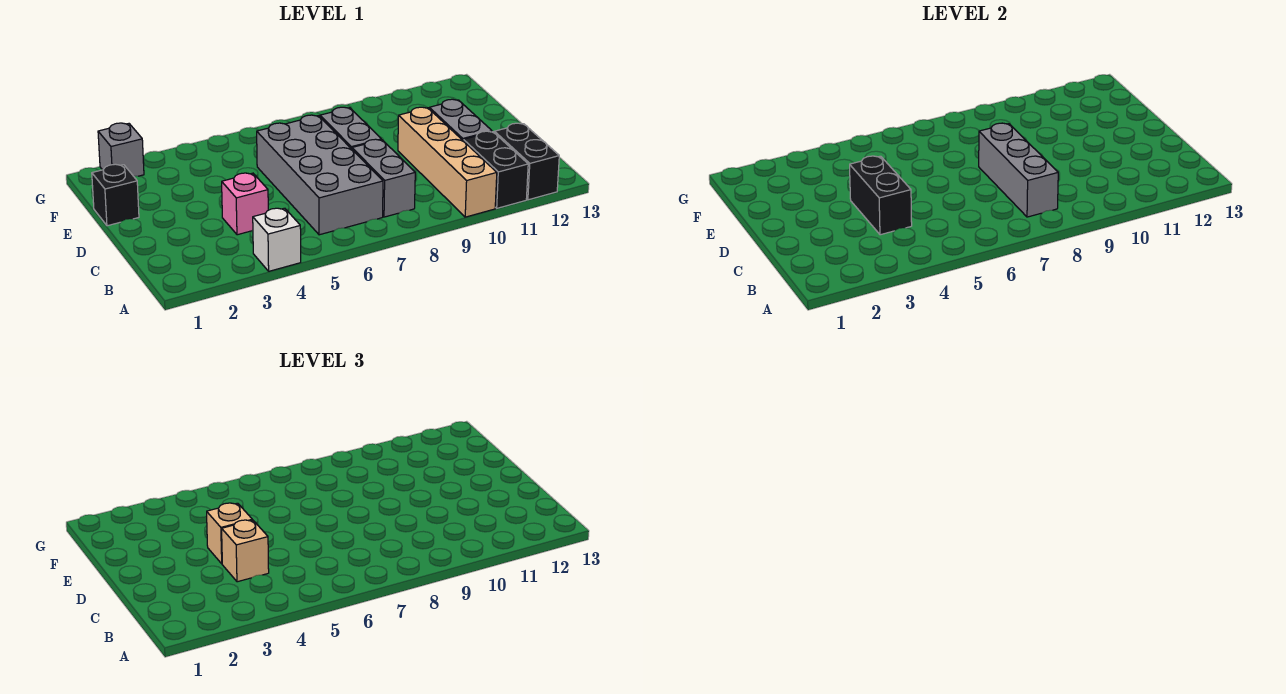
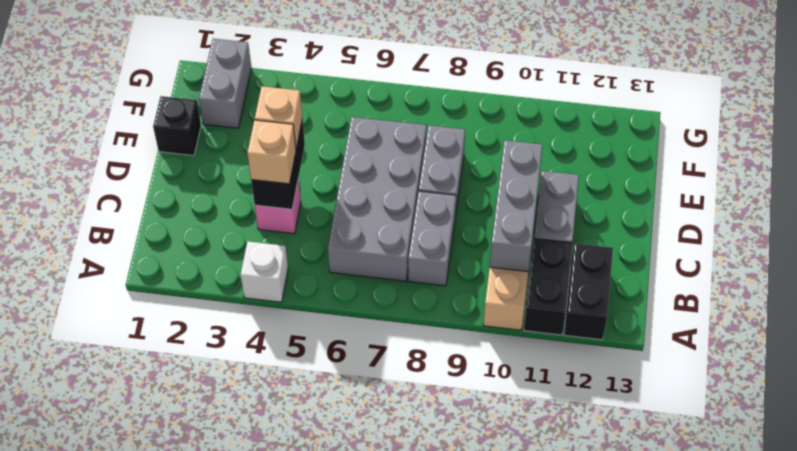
grey 1x3 brick [979,123,1058,217] -> grey 1x3 brick moved to [490,140,543,272]
grey 1x1 brick [98,123,144,176] -> grey 1x2 brick [199,39,252,128]

